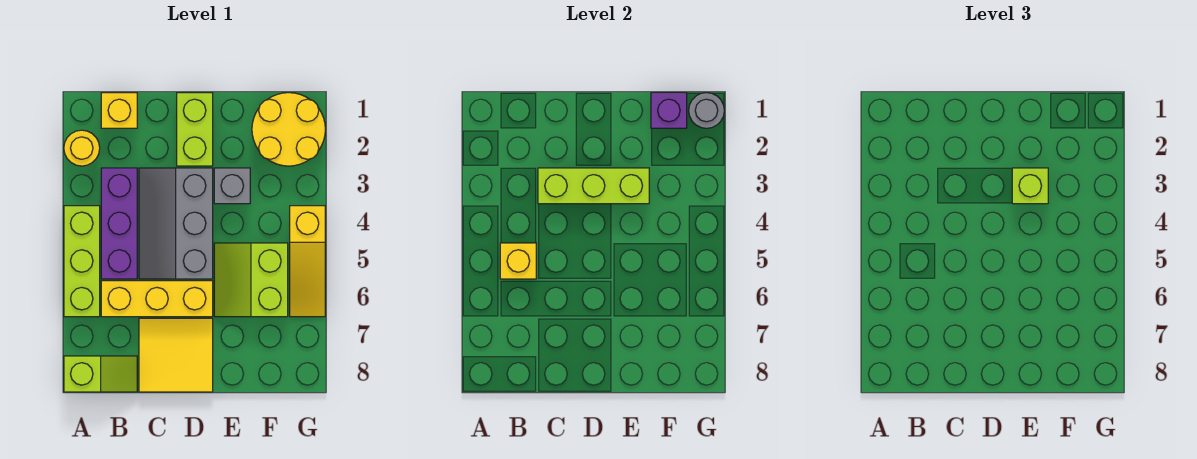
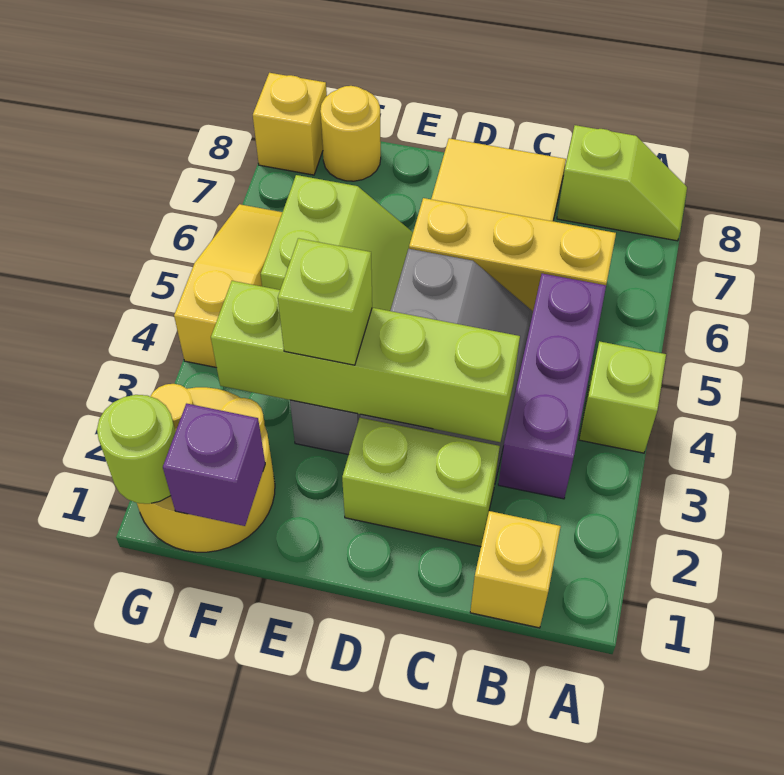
yellow 1x1 round brick [64,130,100,166] -> yellow 1x1 round brick moved to [320,86,381,181]
lime 1x3 brick [64,206,100,317] -> lime 1x1 brick [579,341,666,453]
lime 1x2 slope [64,356,137,392] -> lime 1x2 slope turned to [557,125,687,241]
yellow 1x1 brick [500,243,536,279] -> yellow 1x1 brick moved to [253,73,327,175]
lime 1x3 brick [538,168,649,204] -> lime 1x4 brick [211,281,520,442]
lime 1x2 brick [177,93,213,166] -> lime 1x2 brick turned to [342,418,500,546]
grey 1x1 round brick [689,93,724,128] -> lime 1x1 round brick [97,395,176,504]

